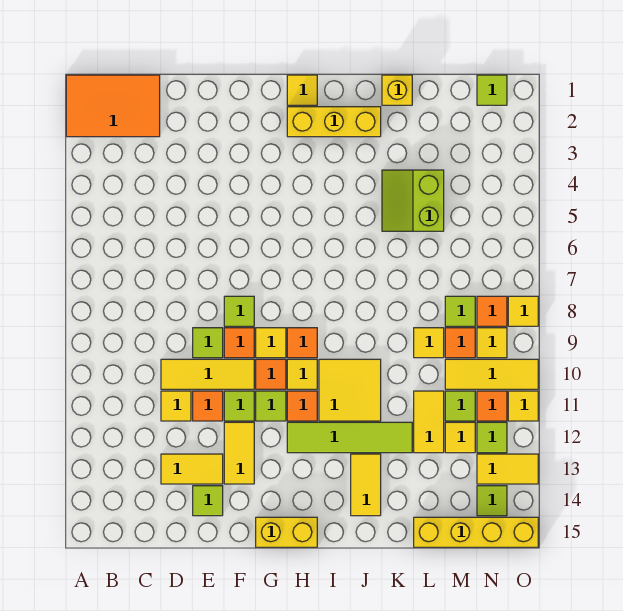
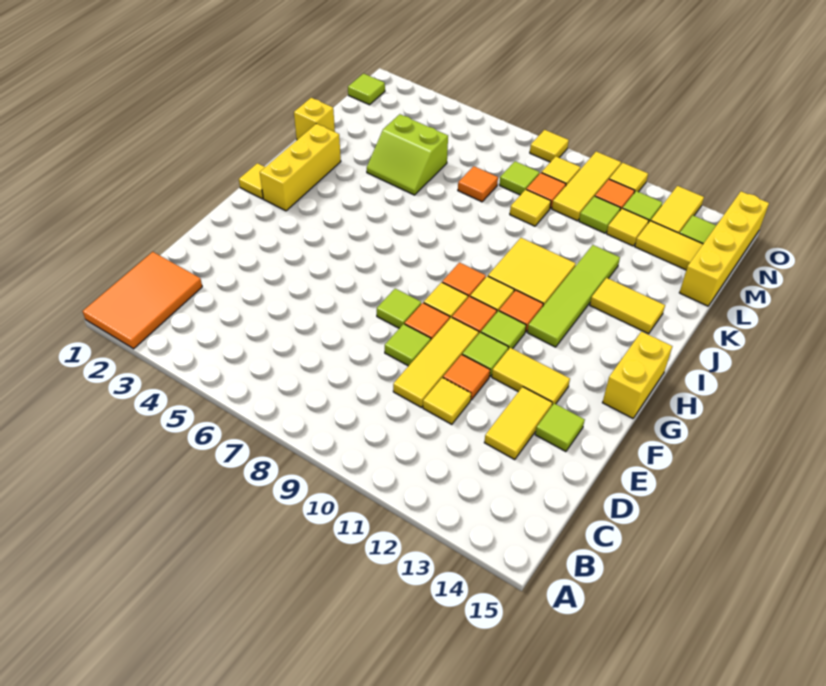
yellow 1x2 tile [414,391,444,453] -> yellow 1x2 tile moved to [635,221,703,270]
orange 1x1 tile [477,296,507,326] -> orange 1x1 tile moved to [458,166,498,202]

